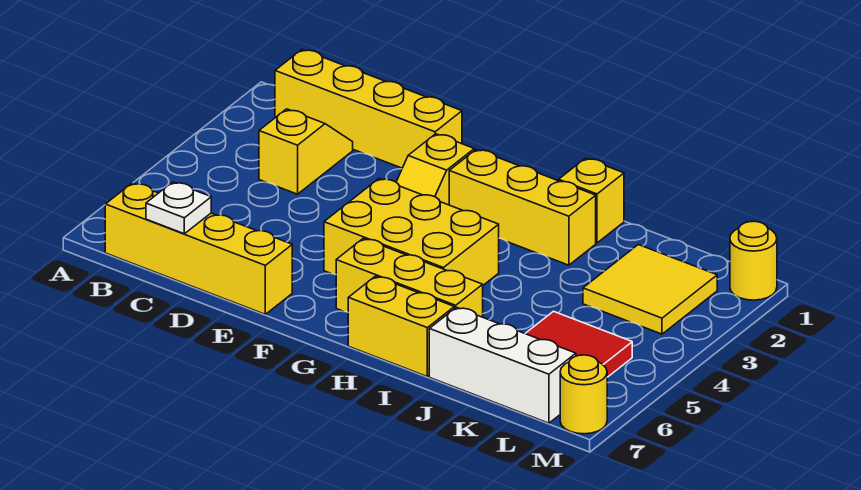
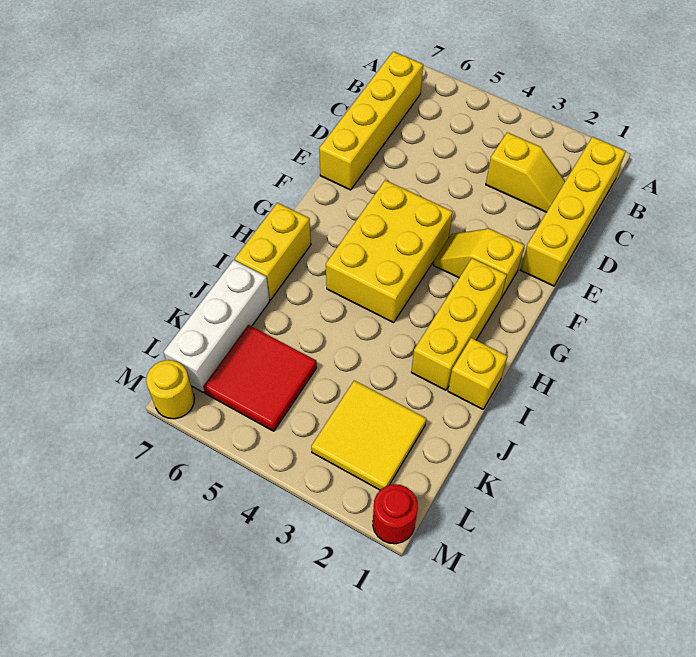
white 1x1 plate [146,182,211,234] -> none
yellow 1x3 brick [336,239,483,317] -> none
yellow 1x1 round brick [730,221,777,300] -> red 1x1 round brick [373,484,418,544]

